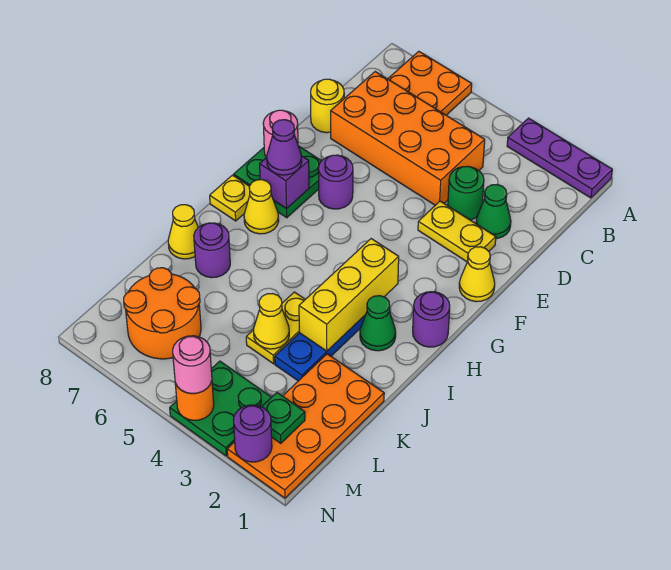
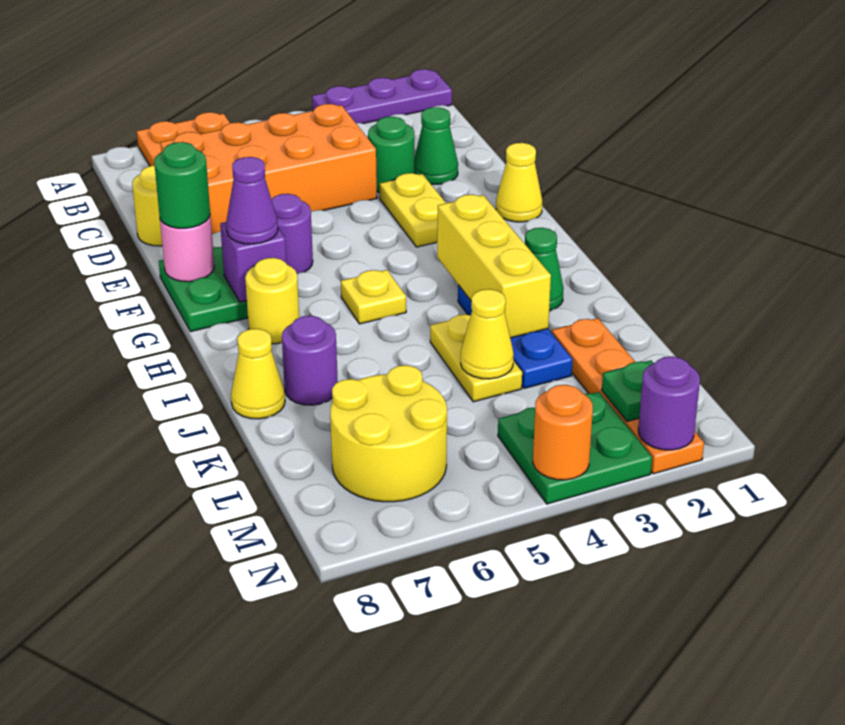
yellow 1x2 plate [418,201,496,262] -> yellow 1x2 plate turned to [380,173,446,247]
none -> green 1x1 round brick [154,142,210,228]
purple 1x1 round brick [413,292,450,347] -> none
yellow 1x1 cone [244,180,279,234] -> yellow 1x1 round brick [245,258,299,344]
yellow 1x1 plate [210,175,250,221] -> yellow 1x1 plate moved to [341,270,406,324]
orange 2x4 plate [227,354,384,498] -> orange 1x4 plate [551,318,704,474]
orange 2x2 round brick [124,268,201,359] -> yellow 2x2 round brick [330,365,447,502]
pink 1x1 round brick [173,336,212,394] -> none

